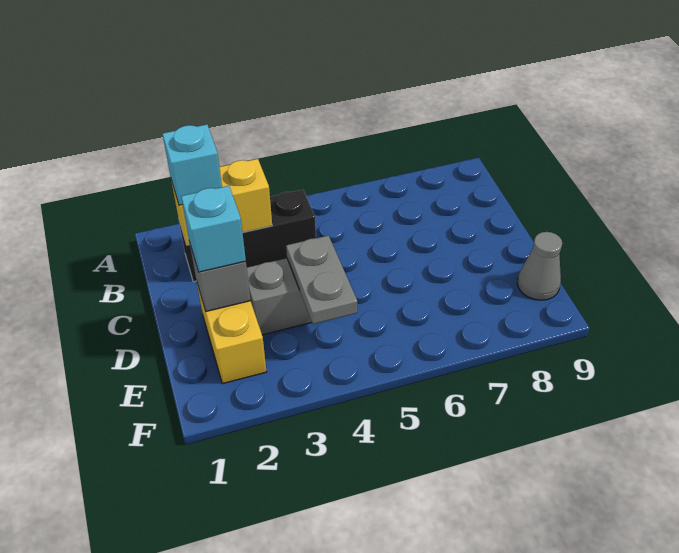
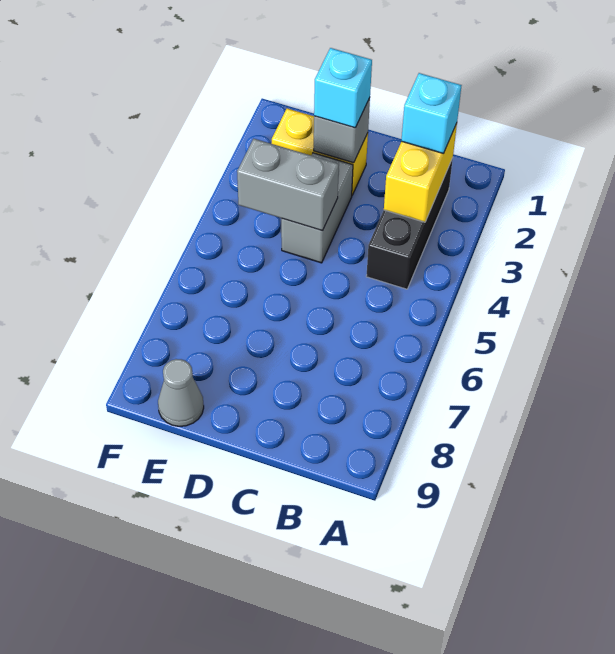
grey 1x2 plate [286,236,357,324] -> grey 1x2 brick [237,139,339,231]

